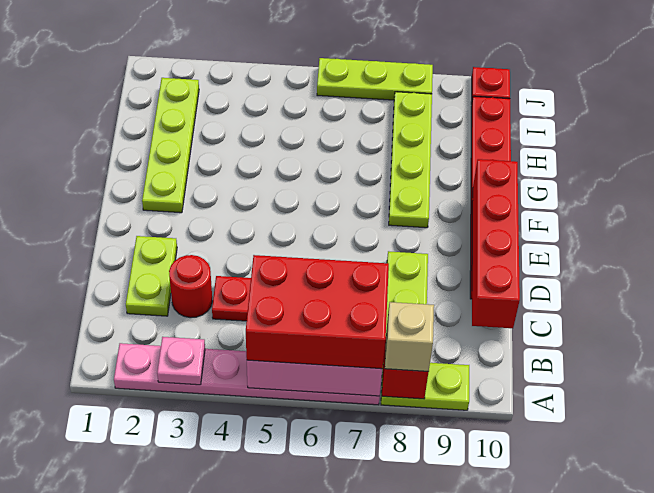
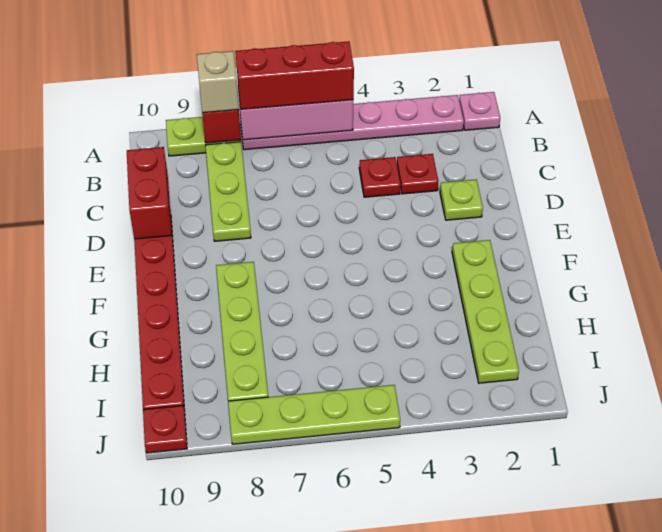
pink 1x1 plate [157,337,205,385] -> pink 1x1 plate moved to [459,92,500,130]
red 2x3 brick [246,255,389,369] -> red 1x3 brick [236,41,354,109]
lime 1x2 plate [126,236,177,316] -> lime 1x1 plate [440,179,483,220]
red 1x1 round brick [169,255,213,318] -> red 1x1 plate [397,154,439,194]
red 1x4 brick [472,159,520,328] -> red 1x2 brick [127,147,172,239]
lime 1x3 plate [317,58,433,100] -> lime 1x4 plate [228,385,400,444]

